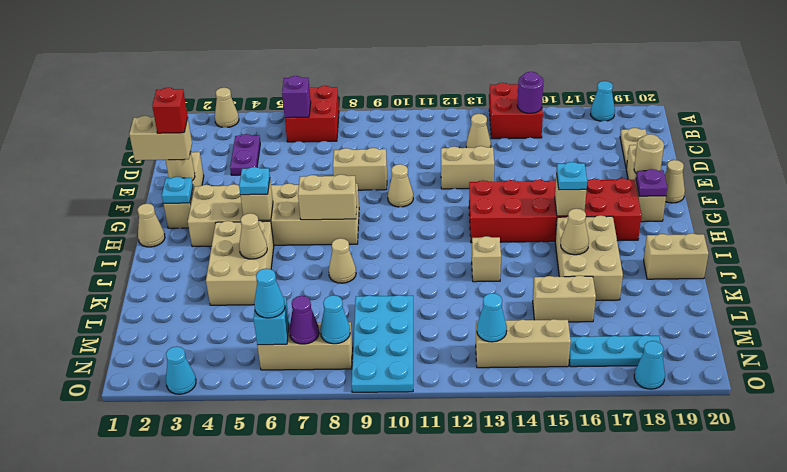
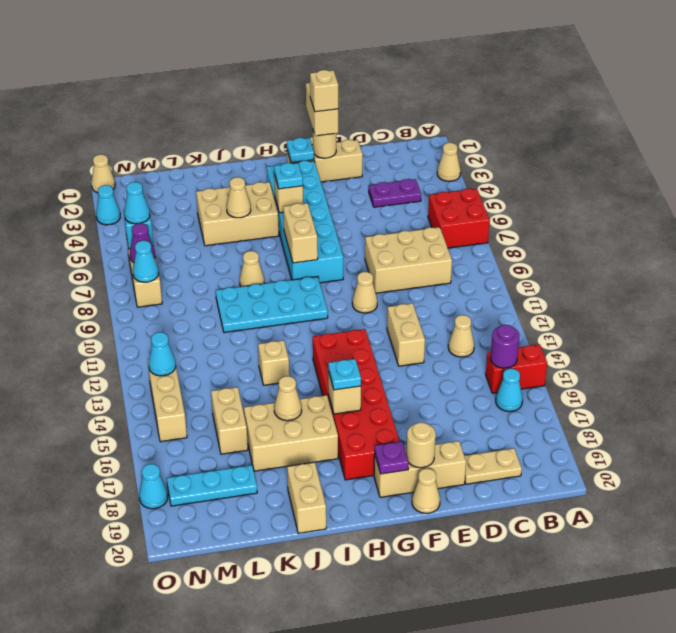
red 2x2 brick [489,83,543,139] -> red 1x2 brick [486,344,547,393]
cyan 1x1 cone [590,81,615,121] -> cyan 1x1 cone moved to [496,369,523,412]
purple 1x1 brick [282,76,311,118] -> none
tan 1x2 brick [333,148,387,190] -> tan 2x3 brick [365,227,452,293]
red 1x1 brick [152,88,188,133] -> tan 1x1 brick [310,70,338,112]
tan 2x6 brick [188,183,359,247] -> cyan 2x6 brick [267,161,343,283]
tan 1x1 cone [137,204,165,247] -> tan 1x1 cone moved to [91,155,115,193]
cyan 2x4 plate [352,295,413,392] -> cyan 2x4 plate moved to [216,277,328,333]
cyan 1x3 plate [569,335,663,367] -> cyan 1x3 plate turned to [167,465,257,506]

